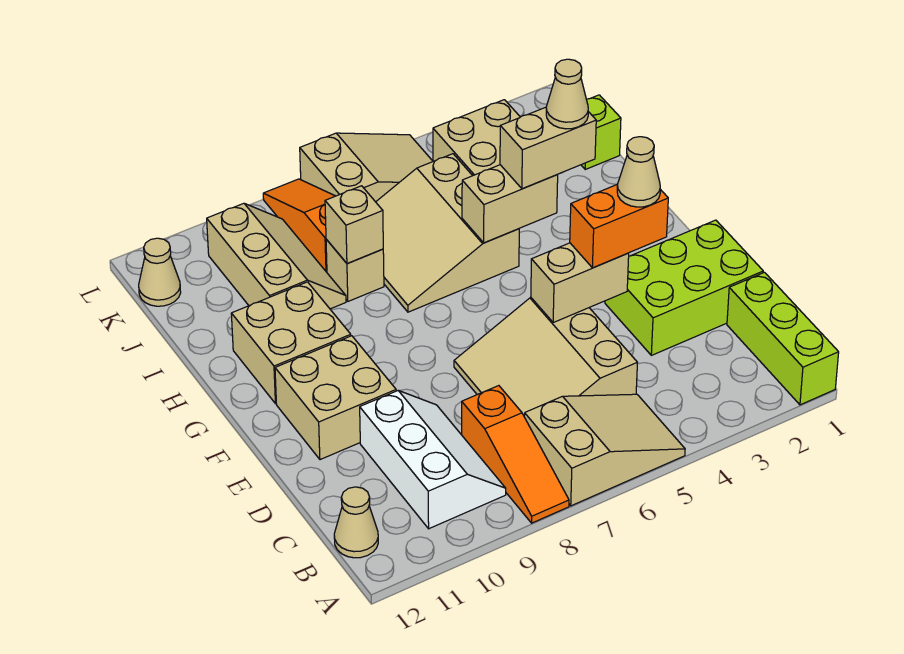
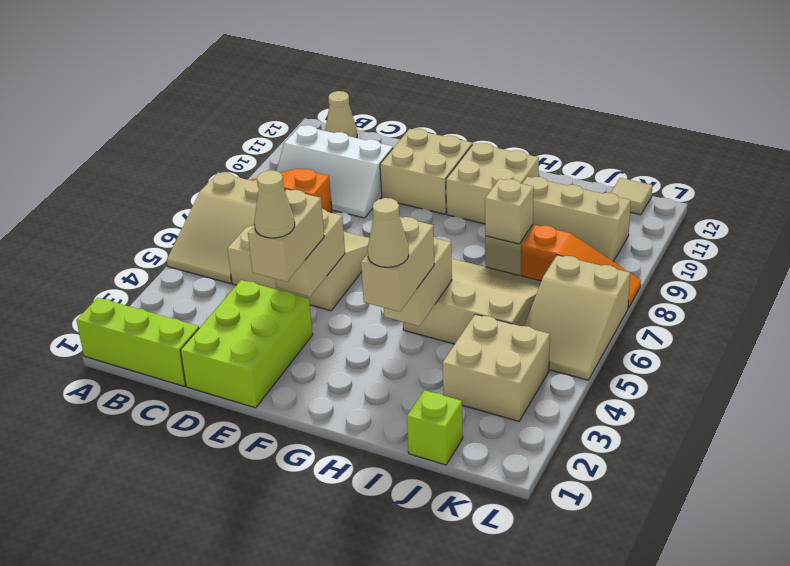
orange 1x2 brick [570,184,668,268] -> tan 1x2 brick [248,190,324,282]
tan 1x1 cone [139,238,181,306] -> tan 1x1 tile [611,178,653,215]

